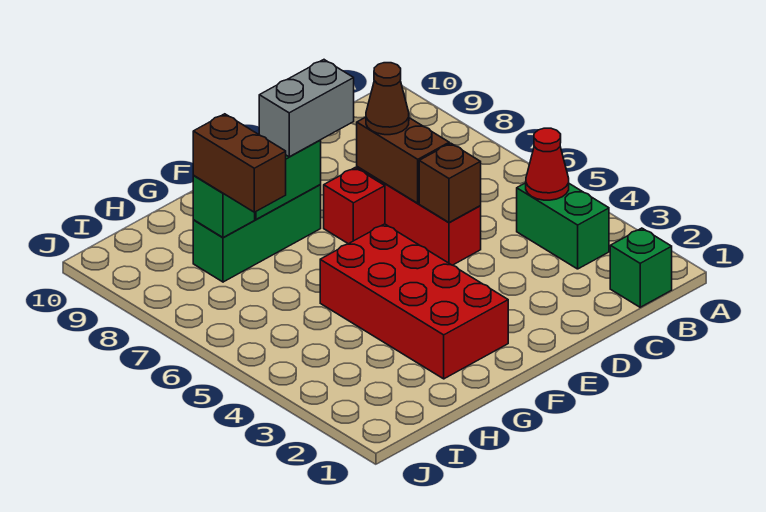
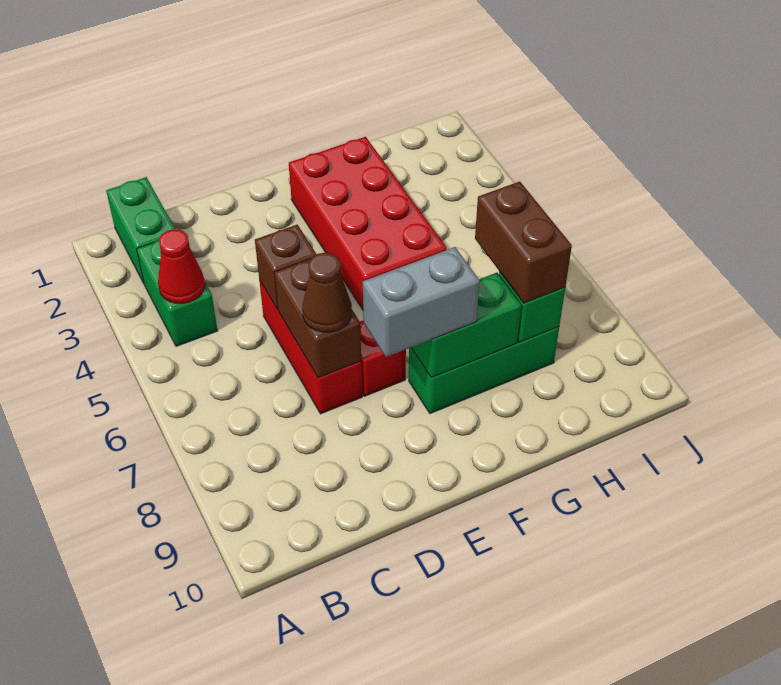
green 1x1 brick [610,228,672,307] -> green 1x2 brick [106,177,175,283]

